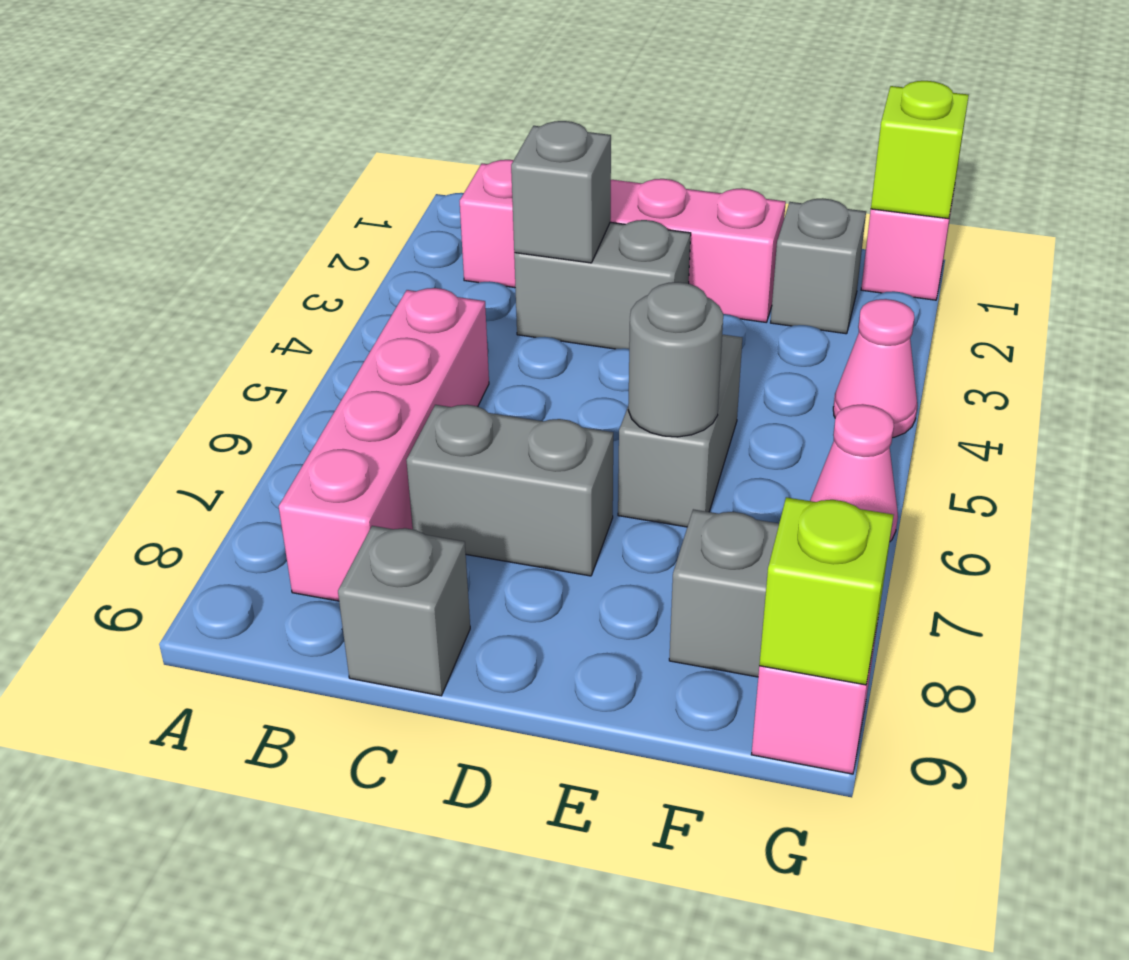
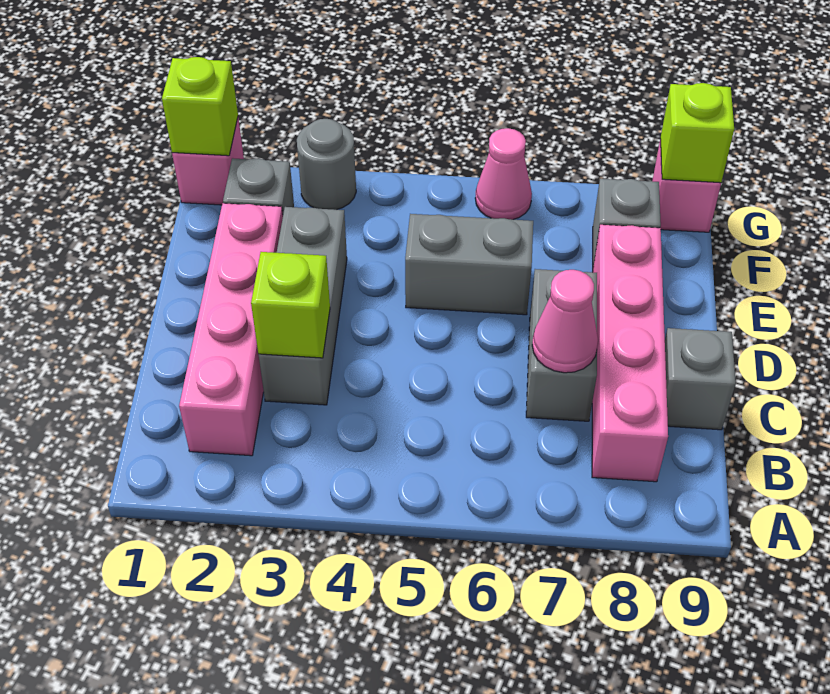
pink 1x4 brick [279,288,489,601] -> pink 1x4 brick turned to [592,225,668,482]
grey 1x2 brick [514,220,691,349] -> grey 1x3 brick [258,207,347,405]
grey 1x1 brick [511,121,611,263] -> lime 1x1 brick [251,252,330,358]
grey 1x1 round brick [628,282,723,437] -> grey 1x1 round brick moved to [297,119,356,210]
pink 1x1 cone [833,299,917,438] -> pink 1x1 cone moved to [532,270,598,373]

